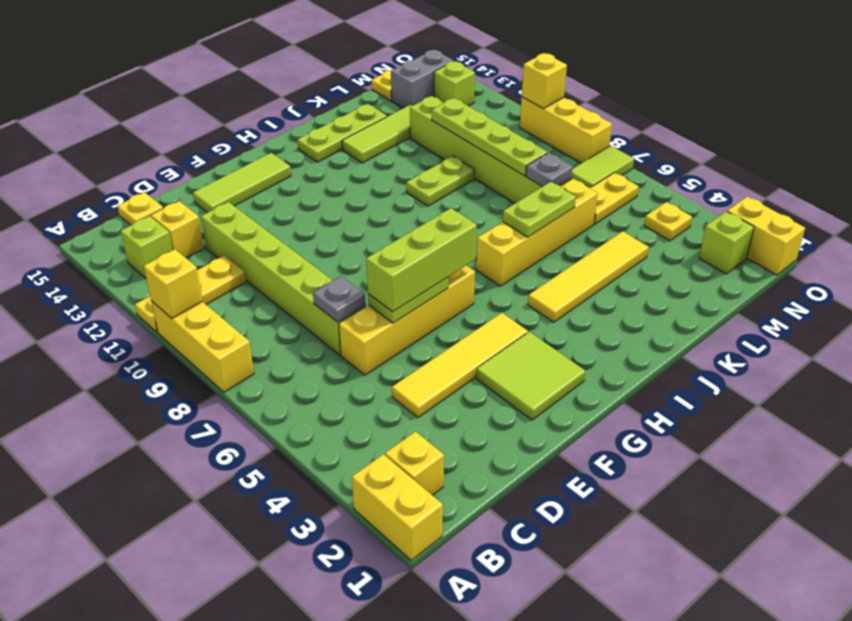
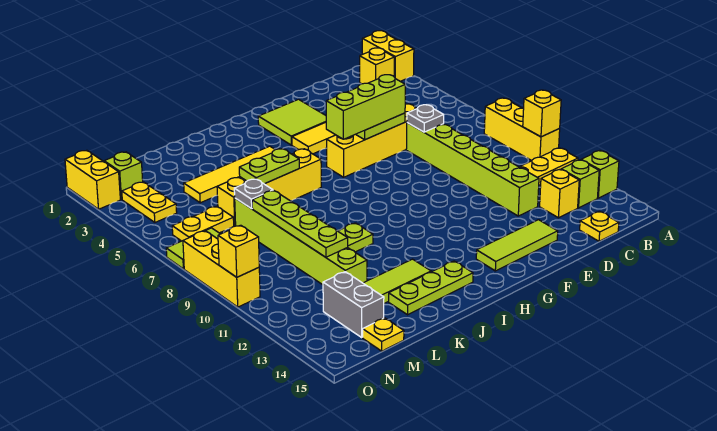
grey 1x2 brick [391,50,454,108] -> grey 1x2 brick turned to [323,272,384,337]
yellow 1x1 plate [644,202,692,241] -> yellow 1x2 plate [122,182,177,222]
lime 1x1 brick [434,61,475,106] -> lime 1x1 brick moved to [581,151,619,198]

